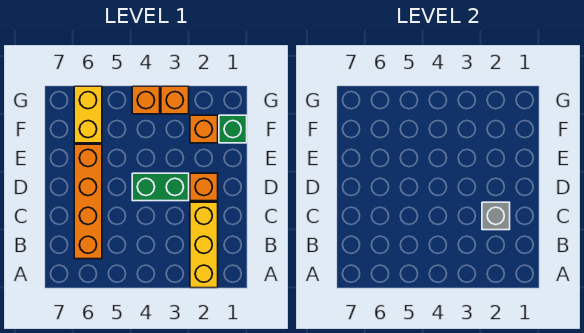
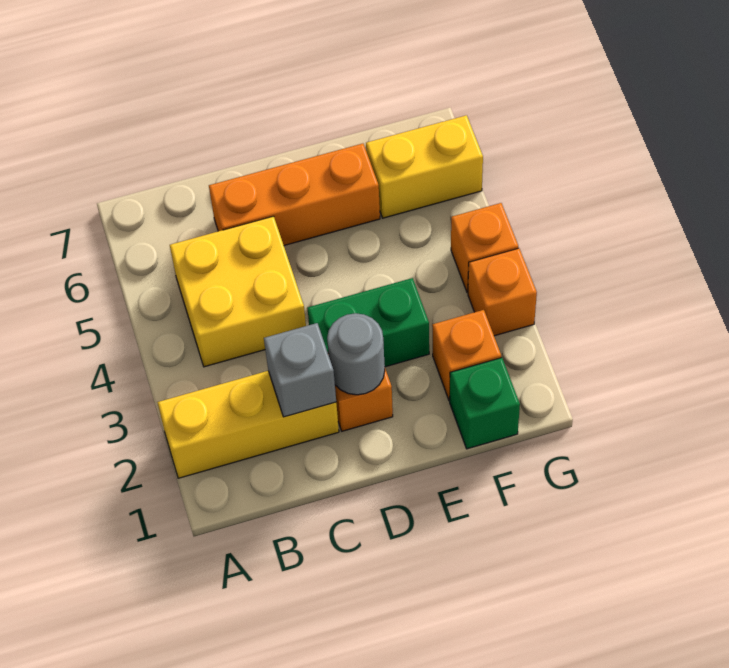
none -> yellow 2x2 brick [170,216,306,367]
orange 1x4 brick [74,144,102,259] -> orange 1x3 brick [209,144,380,245]
none -> grey 1x1 round brick [327,313,385,395]
green 1x2 brick [132,173,189,201] -> green 1x2 brick turned to [307,278,429,367]

